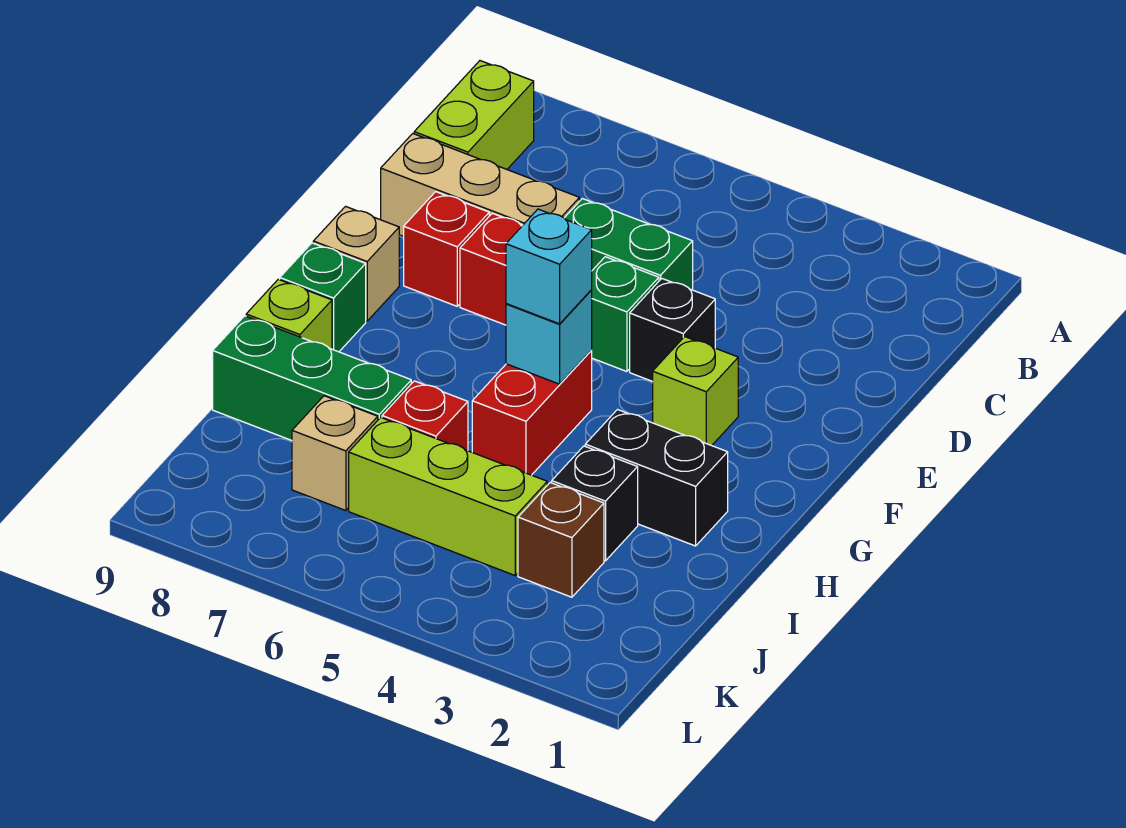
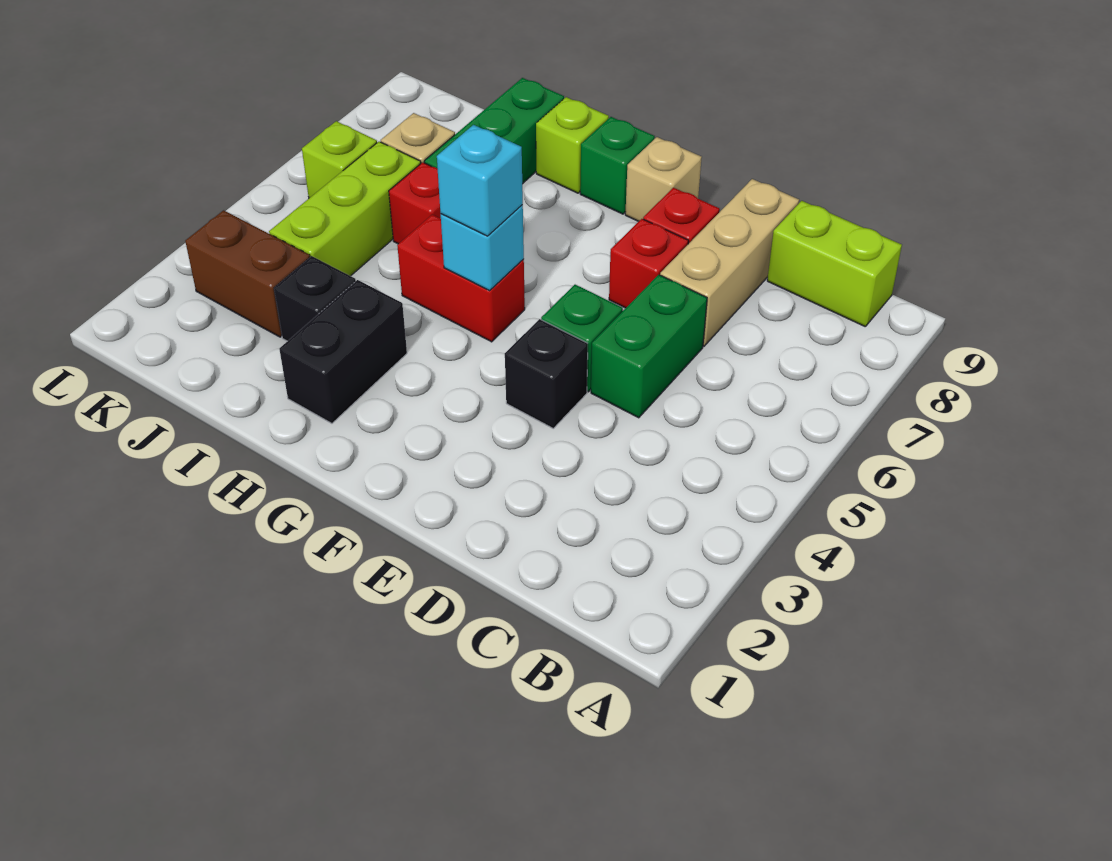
lime 1x1 brick [653,337,738,446] -> lime 1x1 brick moved to [302,121,377,198]
brown 1x1 brick [518,483,604,597] -> brown 1x2 brick [185,210,310,337]

